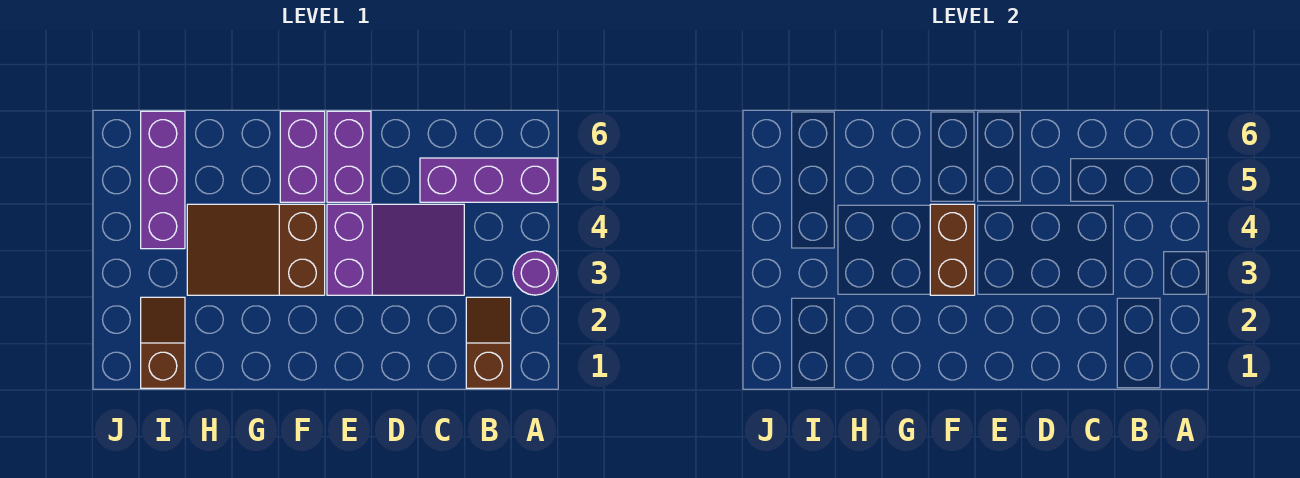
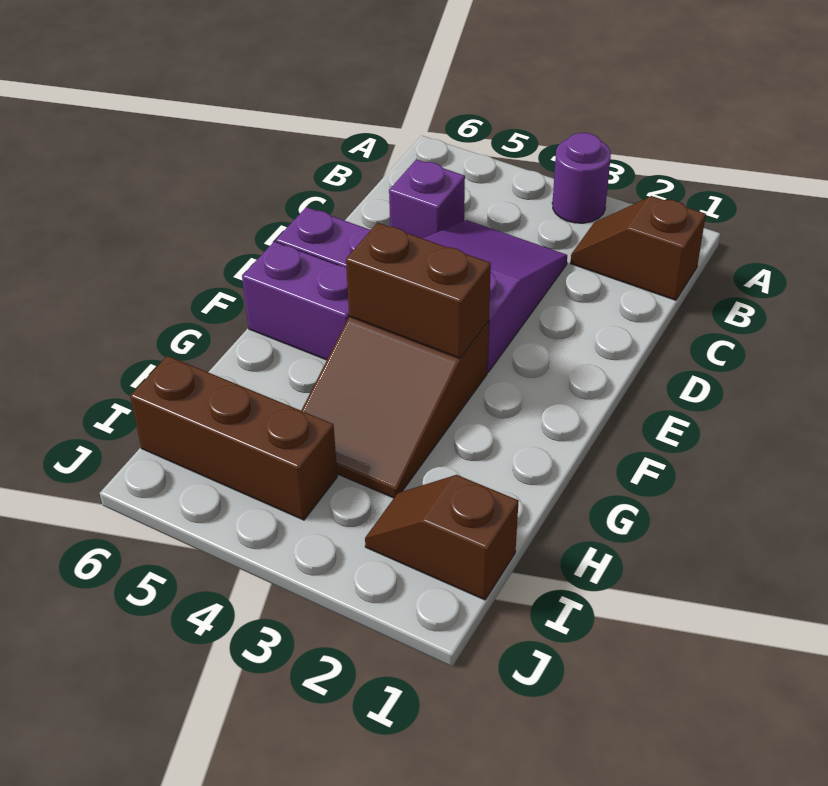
purple 1x3 brick [420,158,557,202] -> purple 1x1 brick [389,159,465,238]
purple 1x3 brick [141,111,185,249] -> brown 1x3 brick [130,356,337,520]

